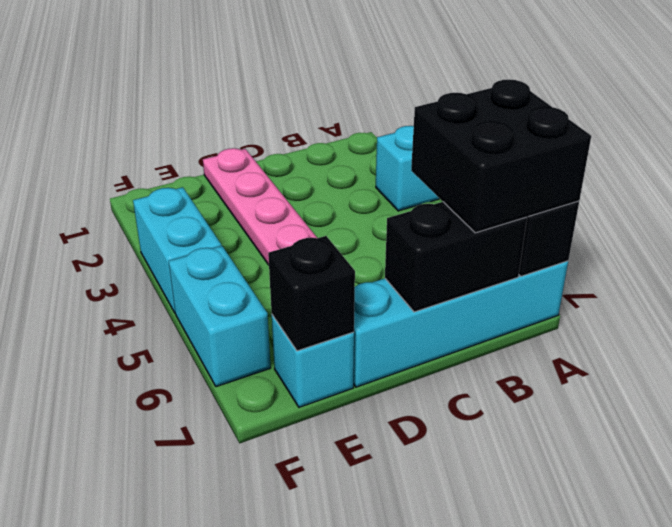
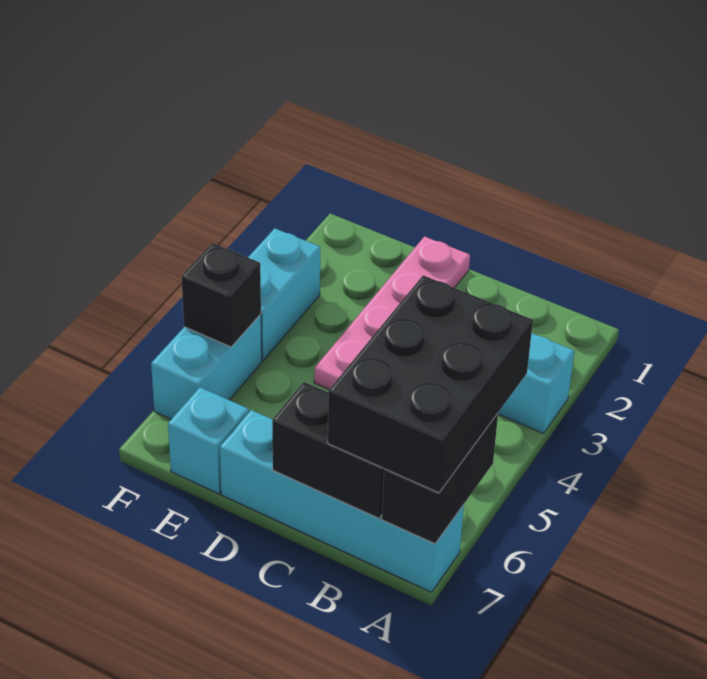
black 2x2 brick [411,79,591,233] -> black 2x3 brick [328,275,533,493]
black 1x1 brick [268,236,355,351] -> black 1x1 brick moved to [182,243,261,347]

